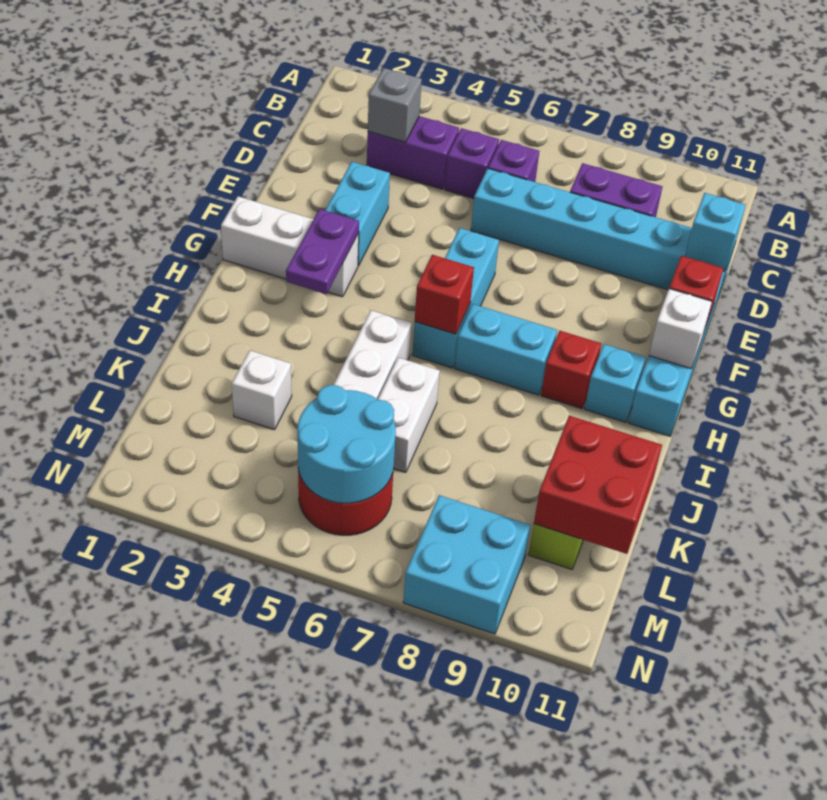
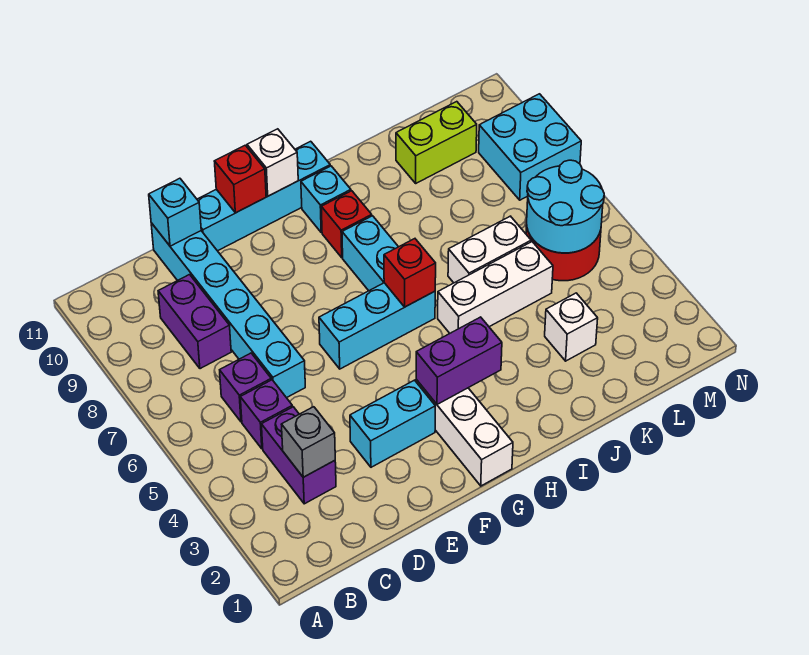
purple 1x2 plate [286,209,359,294] -> purple 1x2 brick [416,317,502,404]
red 2x2 brick [534,416,662,554] -> none

